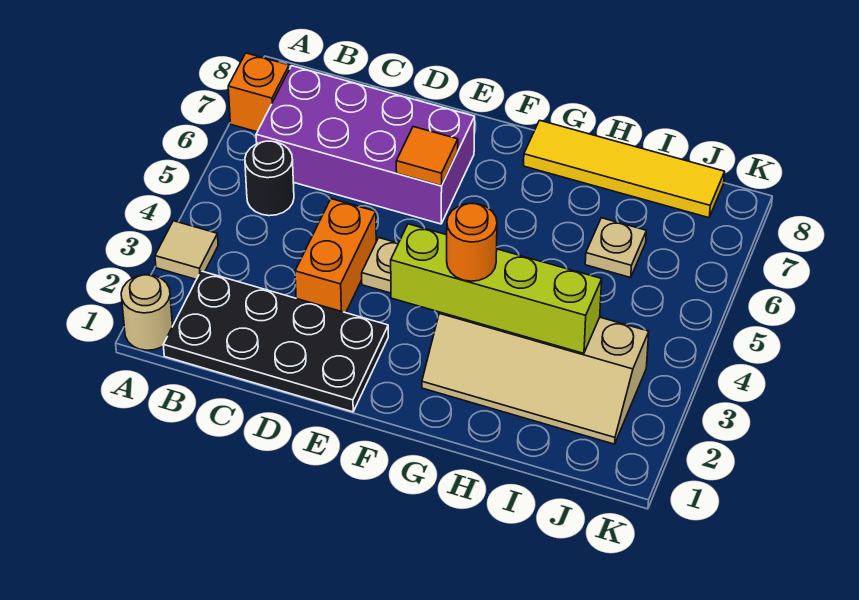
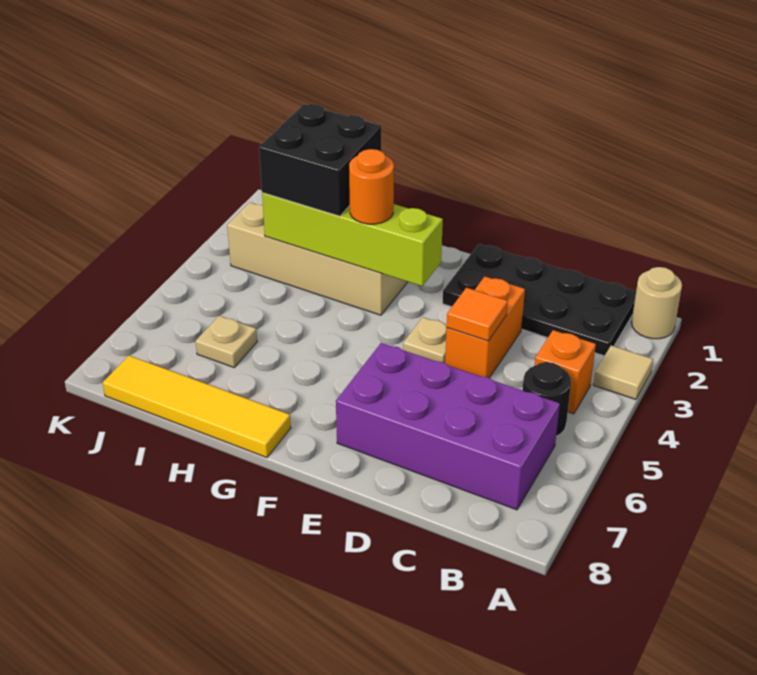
orange 1x1 brick [228,53,289,132] -> orange 1x1 brick moved to [535,330,596,414]
orange 1x1 tile [396,127,458,186] -> orange 1x1 tile moved to [447,288,508,341]
none -> black 2x2 brick [259,104,381,216]

